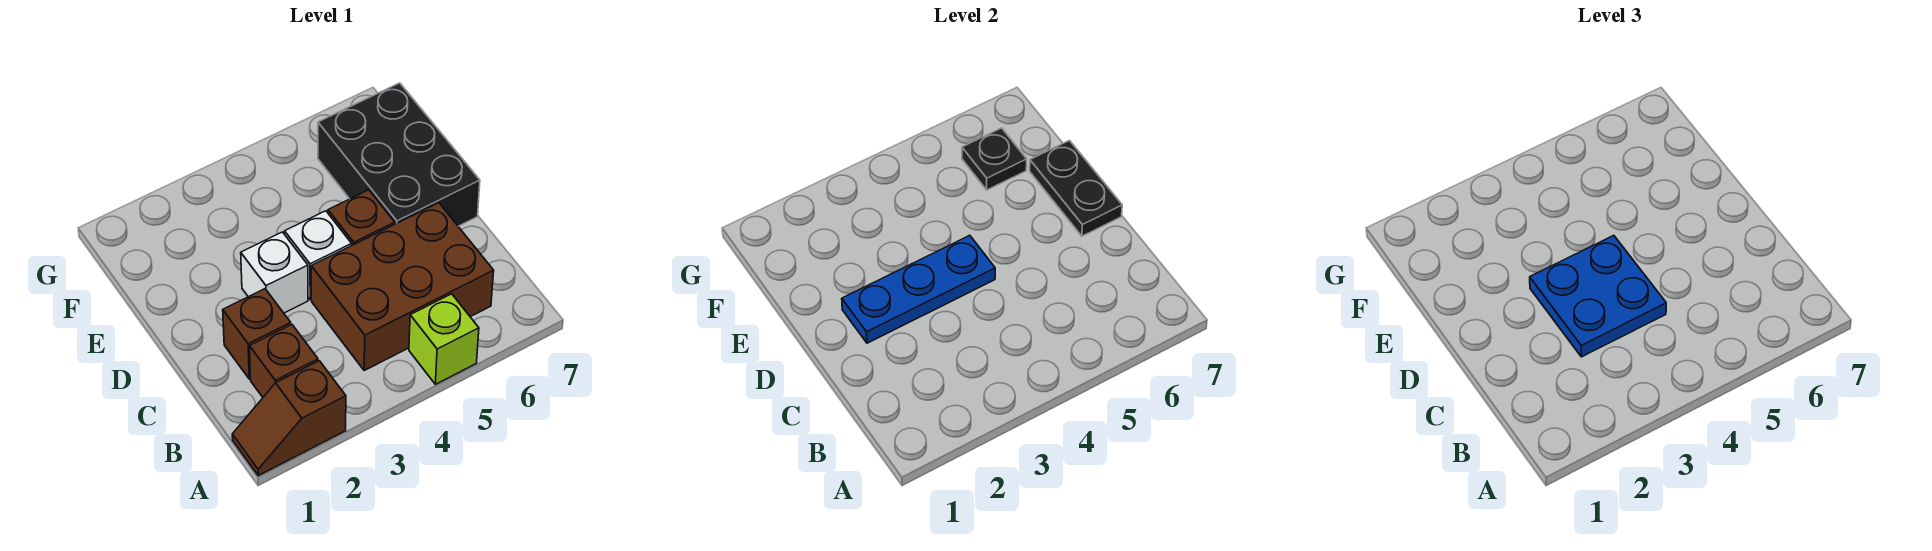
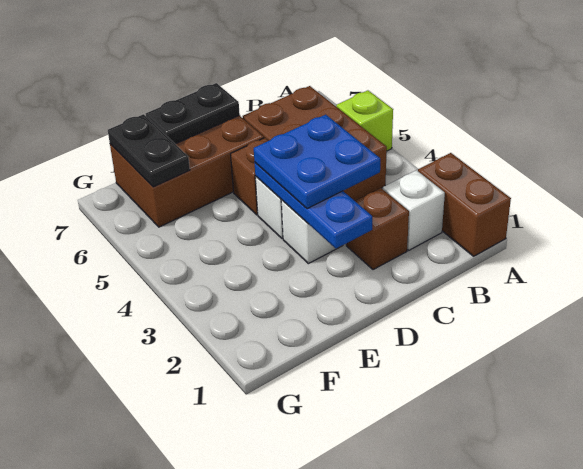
brown 1x2 slope [232,361,346,476] -> brown 1x2 brick [418,153,511,256]
brown 1x1 brick [249,325,318,397] -> white 1x1 brick [383,170,445,250]
black 2x3 brick [318,83,480,226] -> brown 2x3 brick [110,115,264,227]
black 1x1 plate [962,128,1027,190] -> black 1x2 plate [108,114,190,187]

